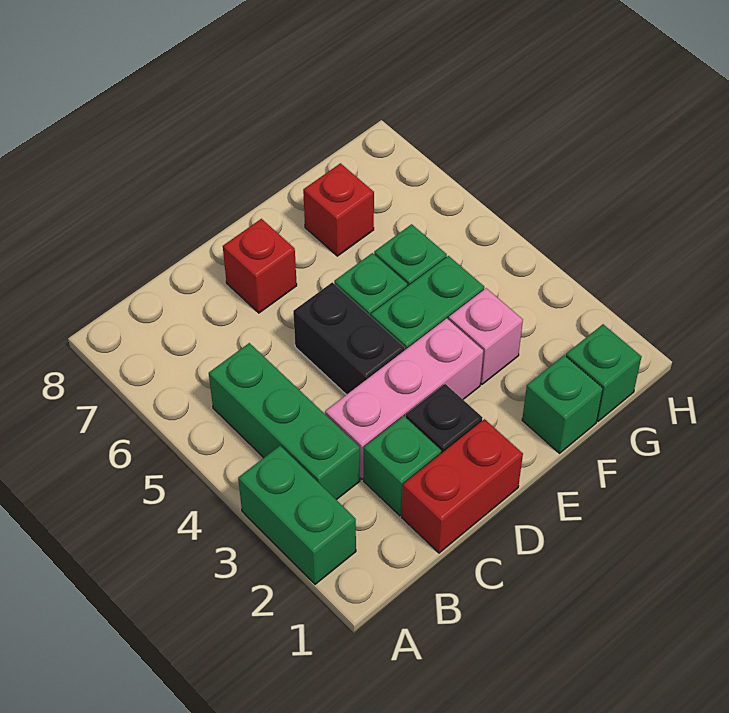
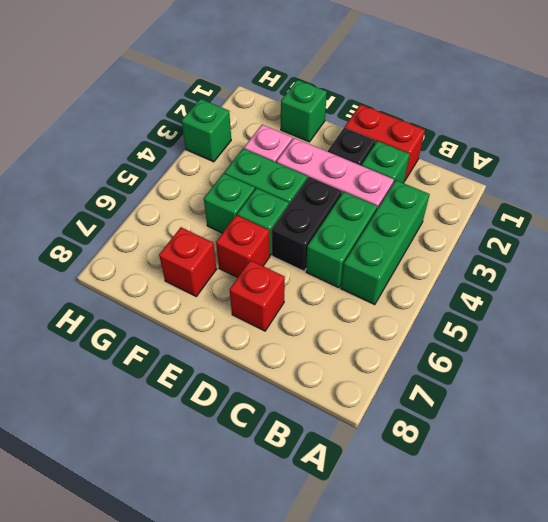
green 1x2 brick [238,446,356,584] -> green 1x2 brick moved to [306,192,377,288]
none -> red 1x1 brick [216,215,270,278]
green 1x1 brick [566,324,641,421] -> green 1x1 brick moved to [182,99,231,162]

